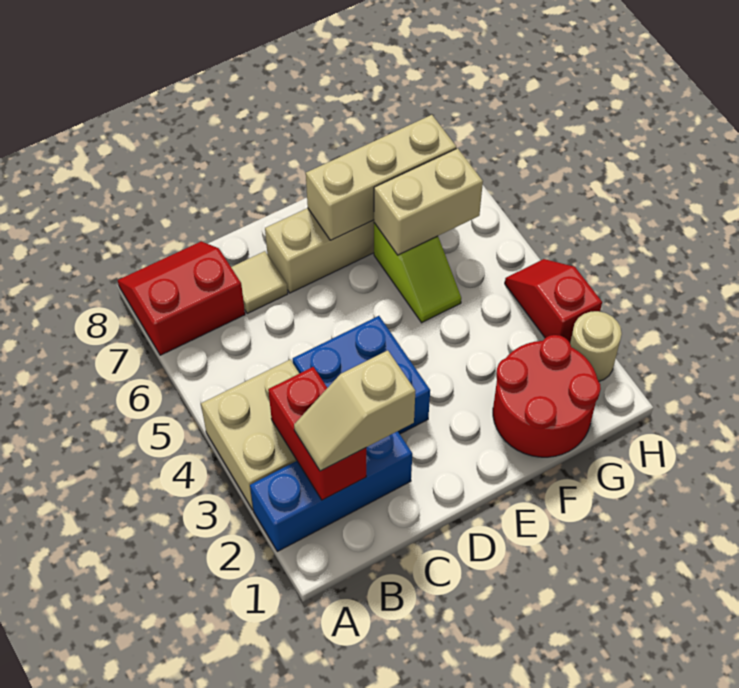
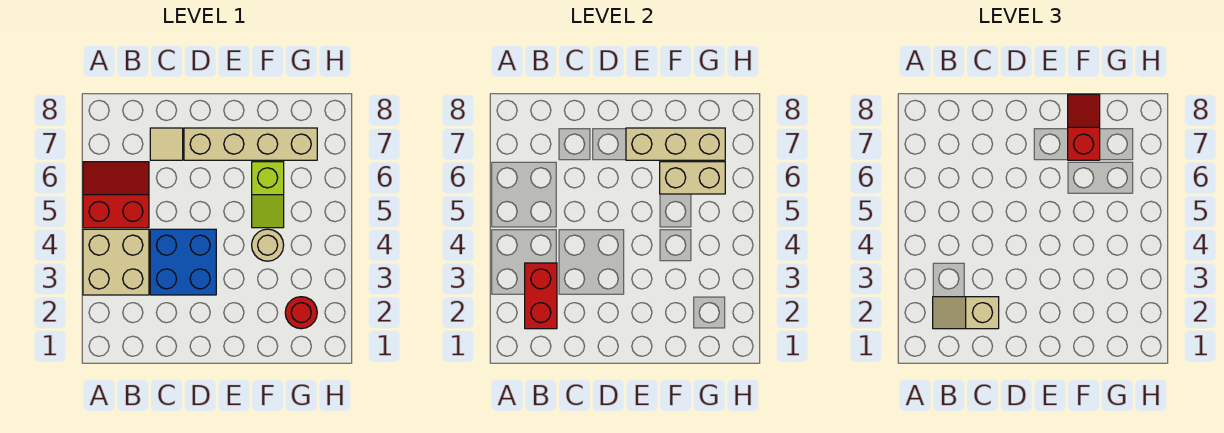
blue 1x3 brick [250,431,412,551] -> none
red 2x2 slope [118,241,245,355] -> red 2x2 slope moved to [83,162,149,228]
red 2x2 round brick [493,335,601,457] -> red 1x1 round brick [285,297,317,329]
tan 1x1 round brick [570,311,622,381] -> tan 1x1 round brick moved to [252,229,284,261]
red 1x2 slope [505,259,602,343] -> red 1x2 slope moved to [1068,94,1100,160]

